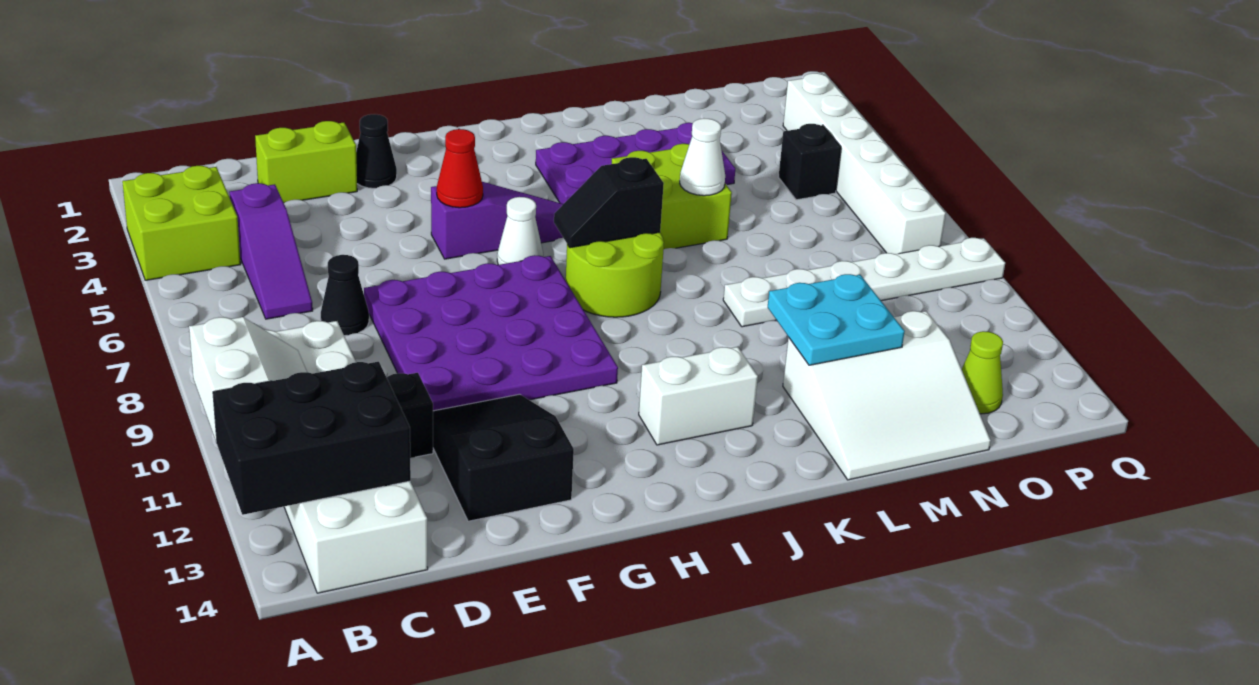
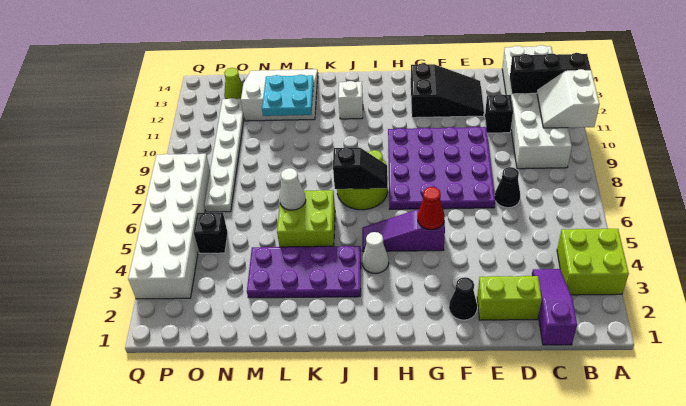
black 2x3 brick [213,362,411,515] -> black 1x3 brick [510,53,591,94]
purple 1x3 slope [229,183,313,319] -> purple 1x3 slope moved to [532,269,577,345]
black 2x3 slope [433,394,574,521] -> black 2x3 slope turned to [411,63,484,118]
white 1x1 cone [497,197,543,265] -> white 1x1 cone moved to [362,232,389,273]
white 1x2 brick [639,347,758,445] -> white 1x1 brick [338,81,363,119]
white 1x6 plate [723,238,1005,327] -> white 1x6 plate turned to [205,98,244,212]
white 1x6 brick [783,73,946,254] -> white 2x6 brick [128,153,210,299]

